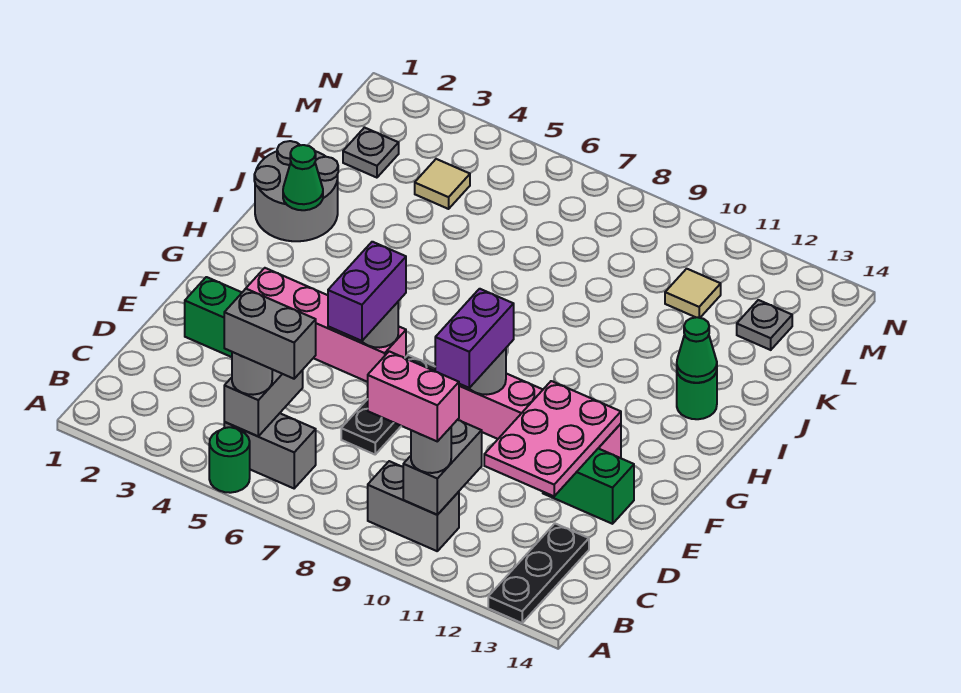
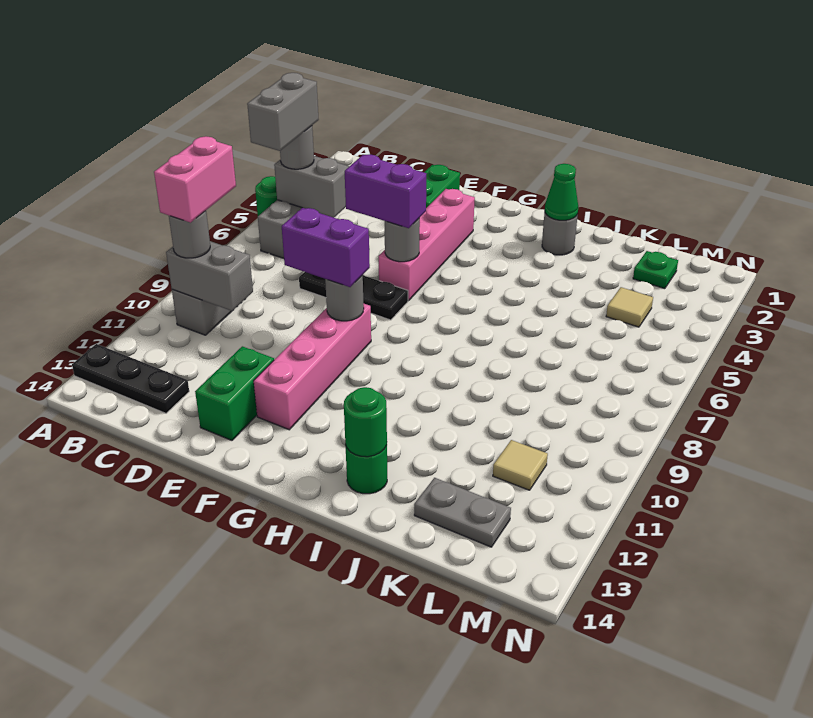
pink 2x3 plate [484,381,621,496] -> none
grey 2x2 round brick [254,141,338,241] -> grey 1x1 round brick [542,213,578,255]
green 1x1 cone [677,317,717,383] -> green 1x1 round brick [344,387,387,457]
grey 1x1 plate [343,128,399,178] -> green 1x1 plate [633,251,678,289]
grey 1x1 plate [737,300,792,350] -> grey 1x2 plate [414,478,511,547]

